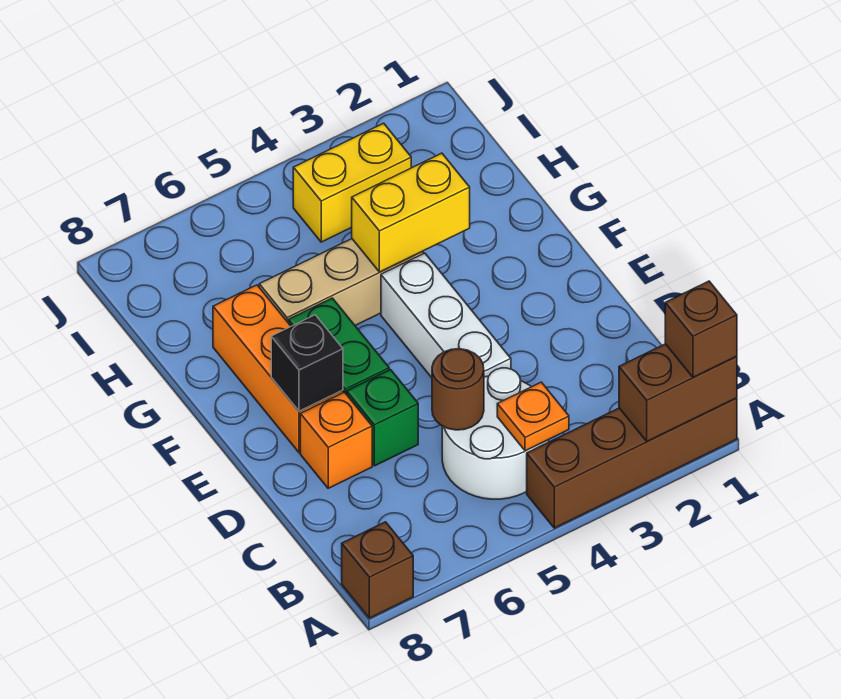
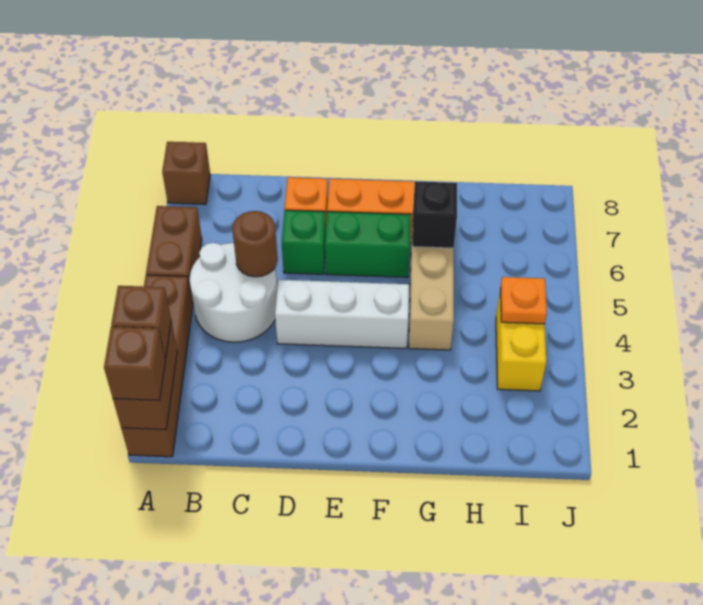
none -> brown 1x1 brick [111,286,171,358]
none -> brown 1x2 brick [146,206,202,305]
orange 1x1 plate [497,382,569,451] -> orange 1x1 plate moved to [501,277,547,324]
black 1x1 brick [271,315,343,411] -> black 1x1 brick moved to [412,181,457,248]
yellow 1x2 brick [352,153,470,272] -> none

